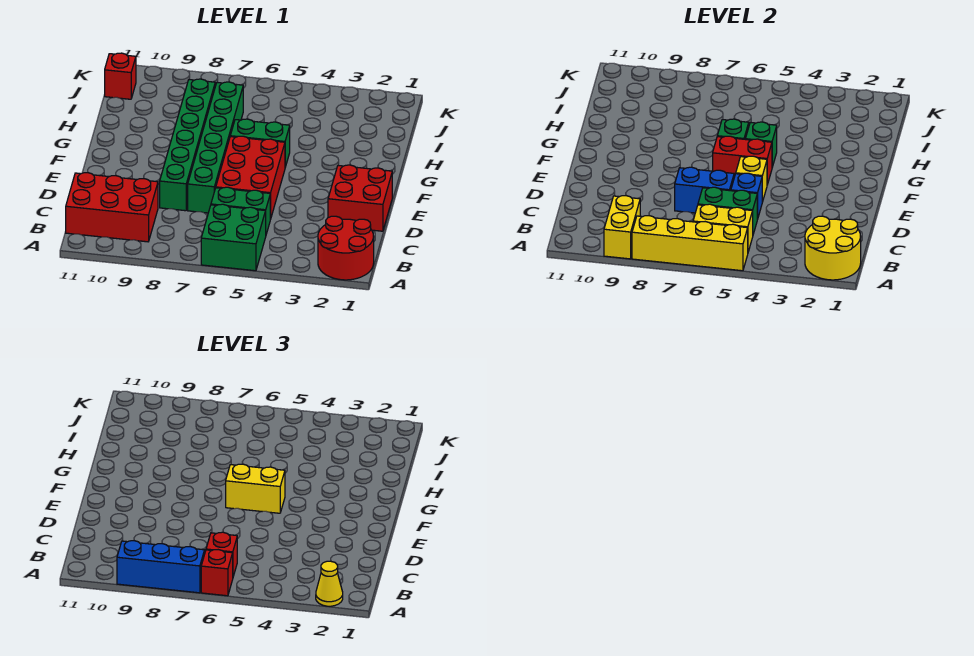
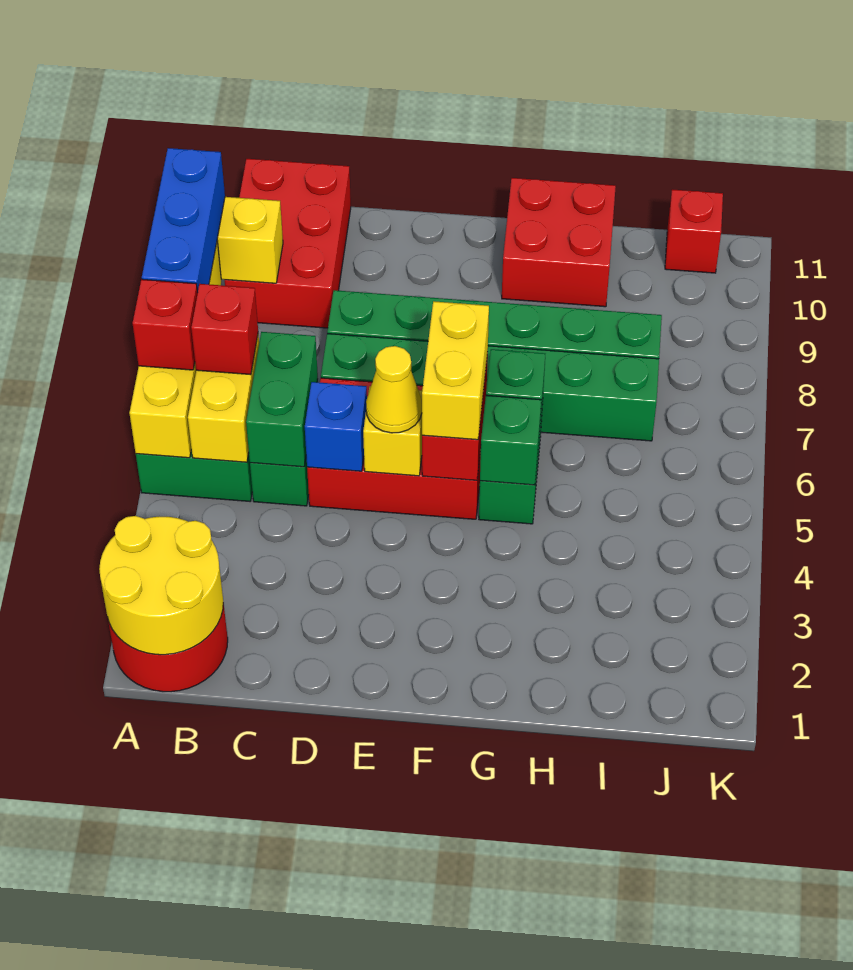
yellow 1x1 cone [316,561,343,606] -> yellow 1x1 cone moved to [366,346,422,433]
red 2x2 brick [328,165,392,231] -> red 2x2 brick moved to [502,178,616,307]
blue 1x2 brick [675,167,734,213] -> none

